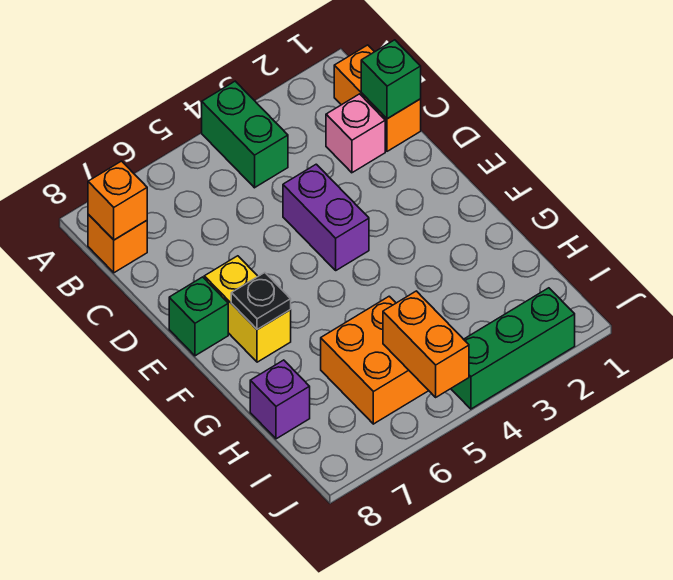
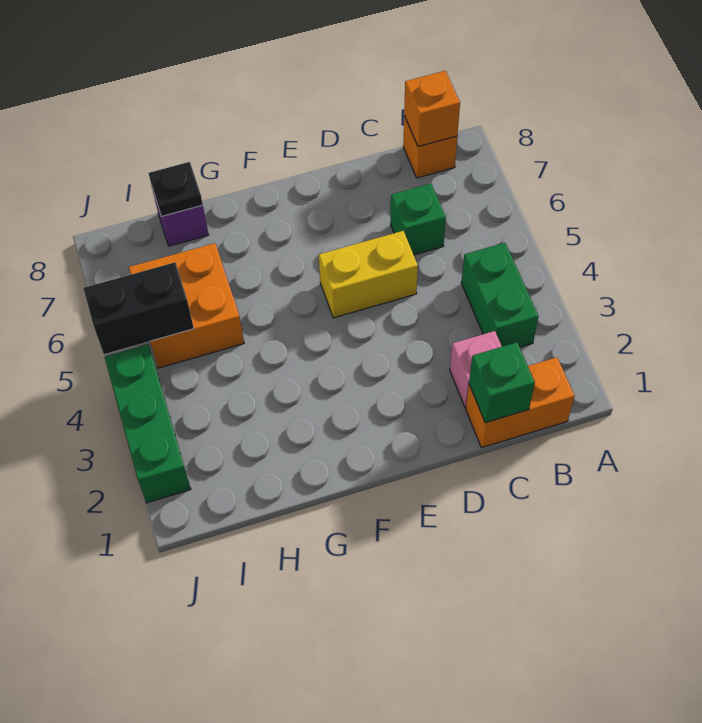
green 1x2 brick [202,81,288,188] -> green 1x2 brick turned to [461,243,538,347]
purple 1x2 brick [283,164,369,270] -> none
yellow 1x2 brick [204,256,291,362] -> yellow 1x2 brick moved to [319,231,418,318]
green 1x1 brick [169,277,228,356] -> green 1x1 brick moved to [391,184,446,255]
black 1x1 plate [231,273,291,330] -> black 1x1 plate moved to [149,162,203,216]
orange 1x2 brick [383,291,469,397] -> black 1x2 brick [83,262,194,354]

